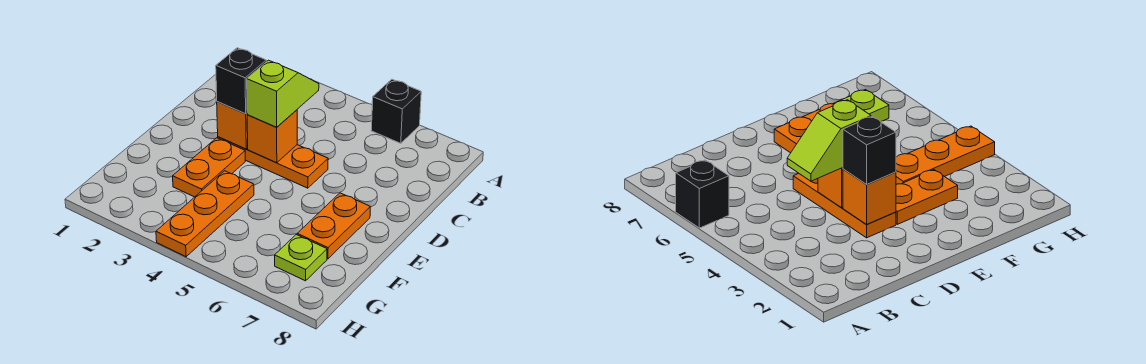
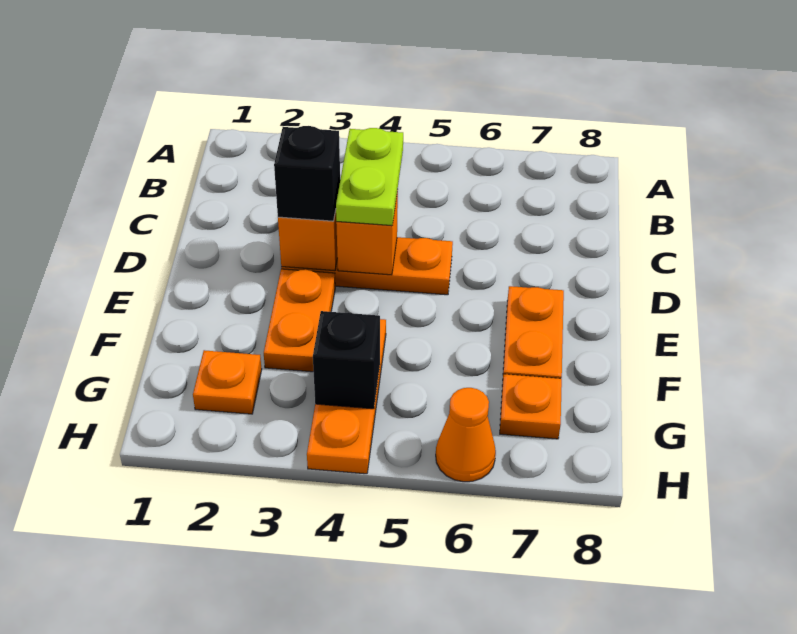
black 1x1 brick [371,79,421,143] -> black 1x1 brick moved to [313,311,380,409]
lime 1x2 slope [247,60,319,127] -> lime 1x2 plate [336,128,403,226]
none -> orange 1x1 plate [193,350,262,414]
lime 1x1 plate [275,235,327,281] -> orange 1x1 plate [500,374,562,439]
none -> orange 1x1 cone [436,388,496,482]

